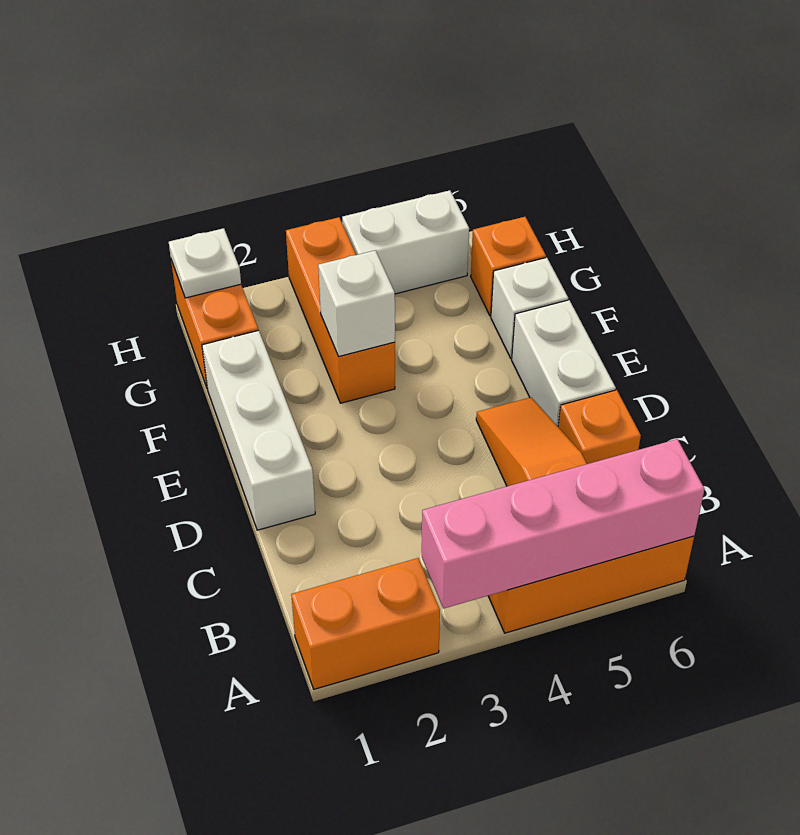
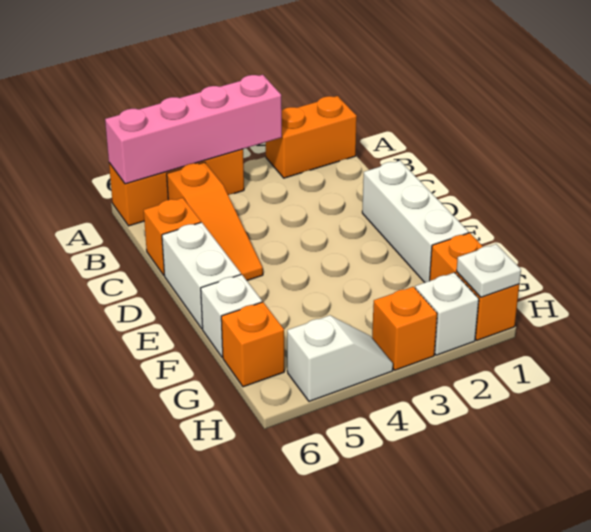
orange 1x3 brick [286,217,395,403] -> orange 1x1 brick [372,287,437,370]
white 1x1 brick [318,250,395,357] -> white 1x1 brick moved to [415,273,479,355]
white 1x2 brick [342,190,469,294] -> white 1x2 slope [287,315,393,401]

